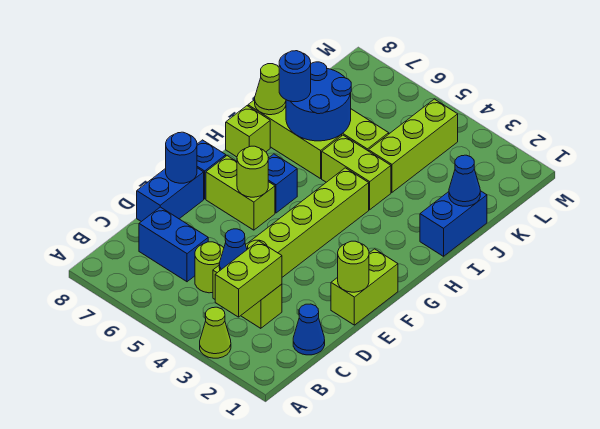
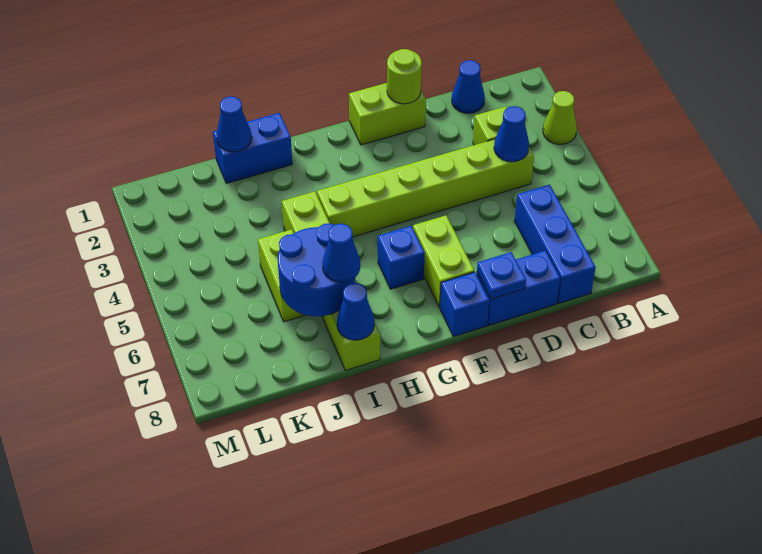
lime 1x2 brick [215,241,282,317] -> none
lime 1x1 round brick [195,242,224,293] -> none
blue 1x2 brick [139,207,208,282] -> blue 1x3 brick [515,185,596,304]
blue 1x1 round brick [166,132,197,183] -> blue 1x1 plate [477,252,526,299]
lime 1x1 round brick [237,146,268,197] -> none
lime 1x1 brick [226,106,270,157] -> none
blue 1x1 round brick [279,51,311,102] -> blue 1x1 cone [322,224,360,282]
lime 1x1 cone [255,64,286,115] -> blue 1x1 cone [337,283,374,340]
lime 1x3 brick [369,99,458,192] -> none

